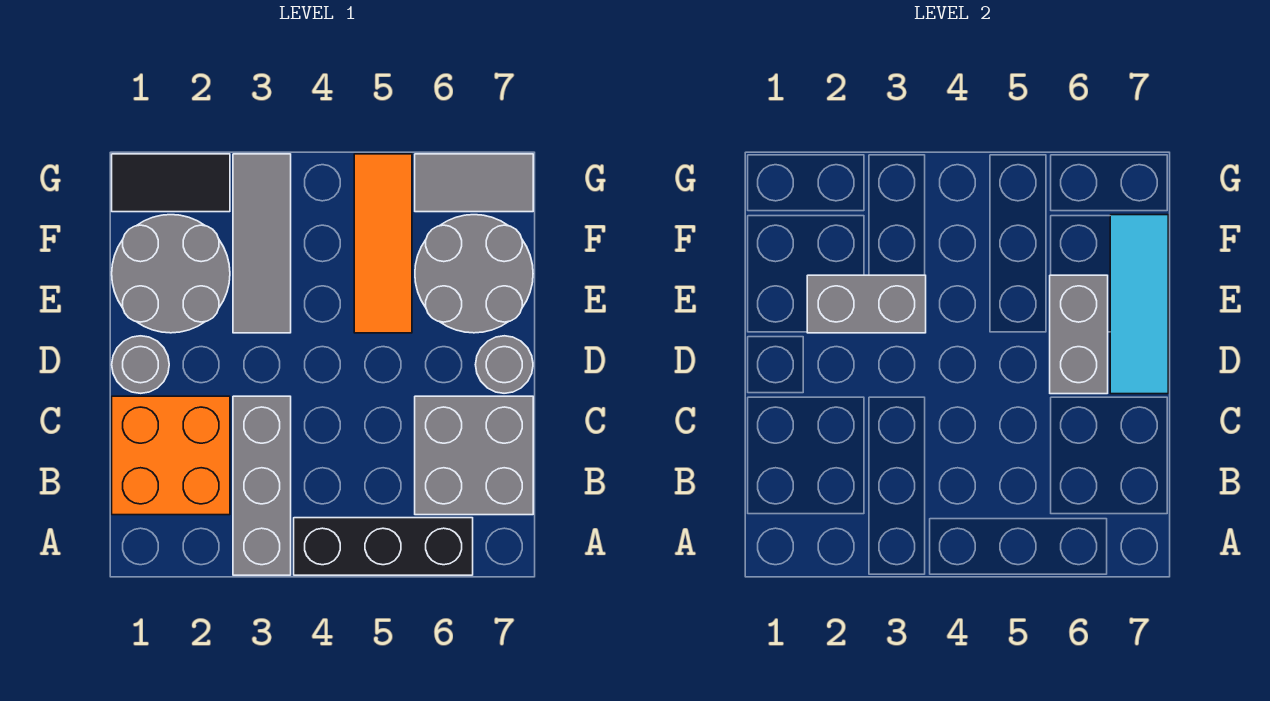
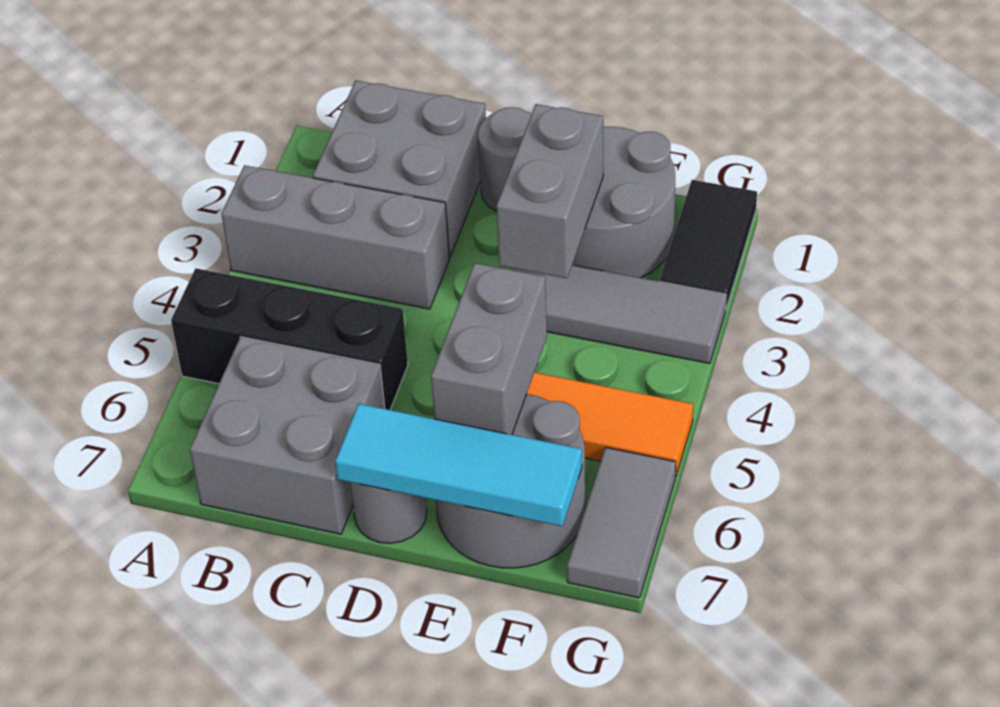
black 1x3 brick [294,518,473,575] -> black 1x3 brick turned to [171,269,408,410]
orange 2x2 brick [112,396,230,515] -> grey 2x2 brick [313,81,486,257]
grey 1x2 brick [1050,275,1108,394] -> grey 1x2 brick turned to [431,263,547,435]

